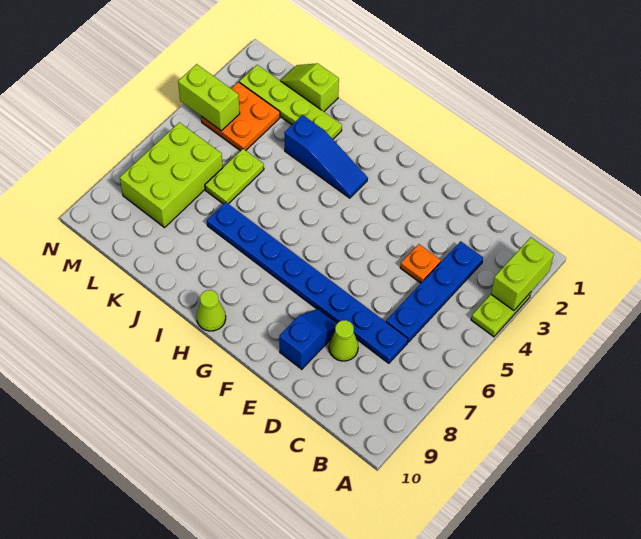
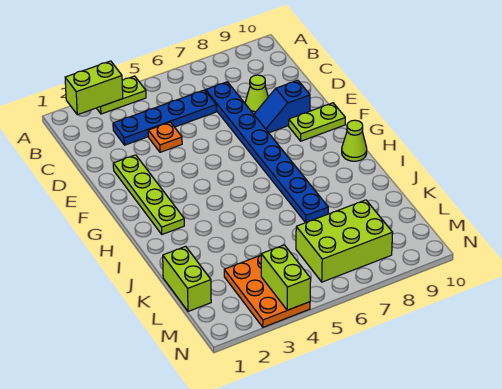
blue 1x3 slope [284,115,368,198] -> none
lime 1x4 plate [239,65,342,139] -> lime 1x4 plate moved to [113,155,184,234]
lime 1x2 slope [280,63,339,112] -> lime 1x2 brick [163,246,211,311]
lime 1x2 plate [205,149,264,204] -> lime 1x2 plate moved to [289,103,345,141]
orange 2x2 plate [201,82,280,151] -> orange 2x3 plate [224,255,310,327]

